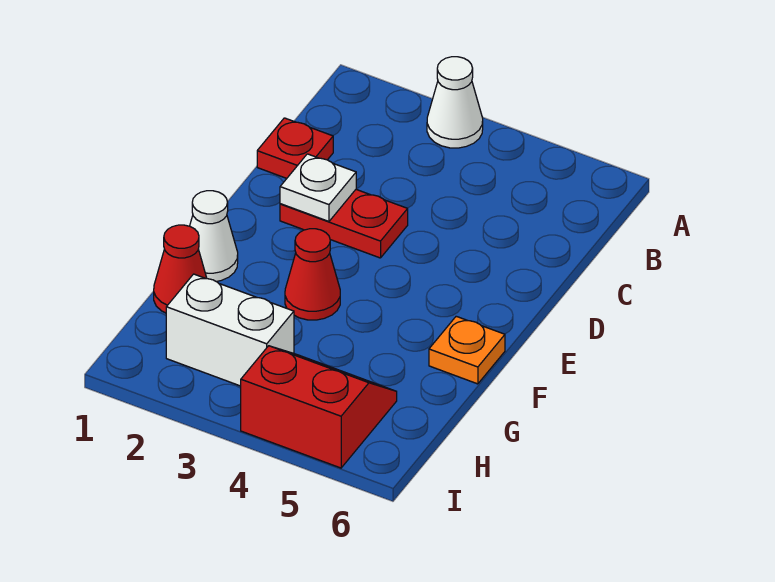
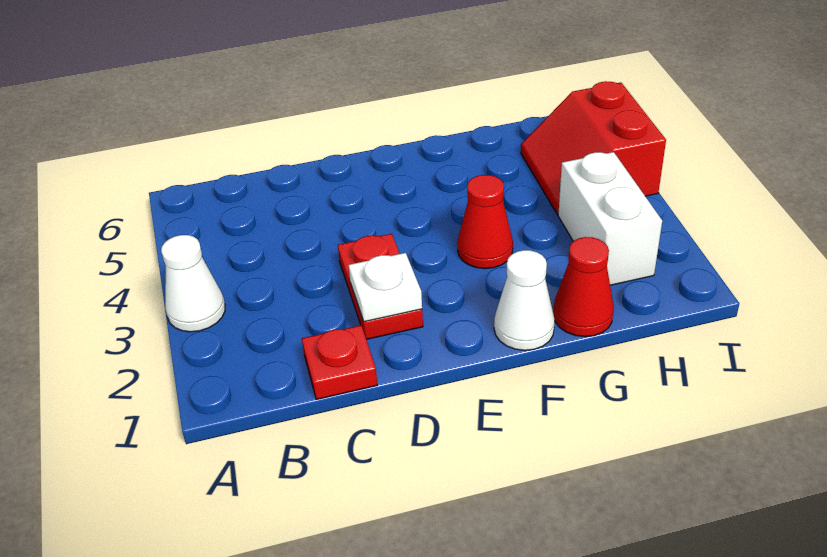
orange 1x1 plate [429,316,505,384] -> none

